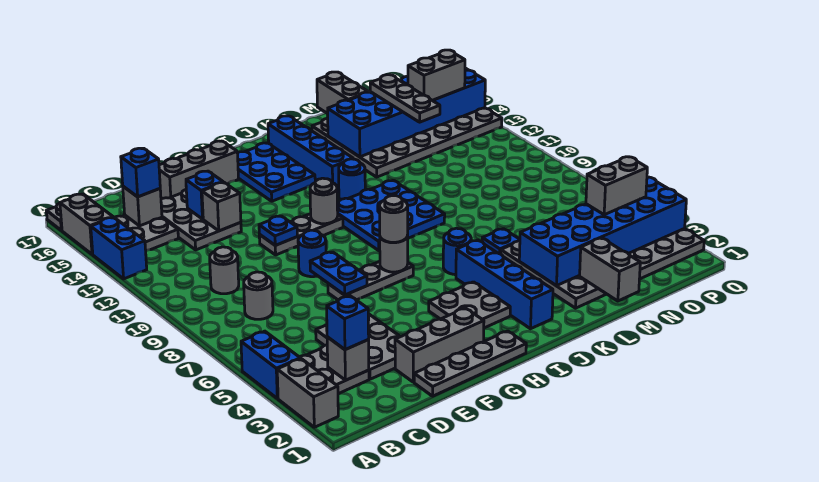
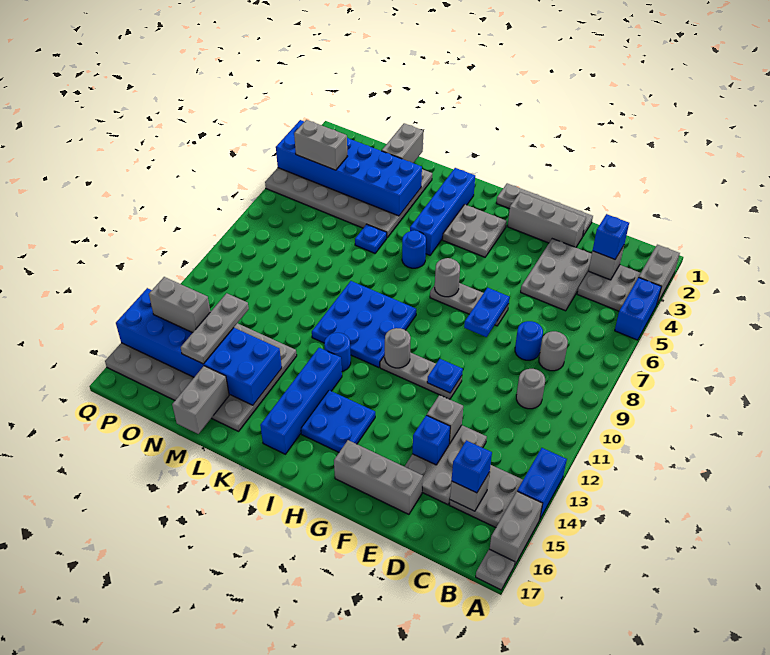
blue 1x1 round brick [298,230,326,277] -> blue 1x1 round brick moved to [515,321,543,360]
grey 1x1 round brick [380,196,408,243] -> none
blue 2x3 plate [237,143,315,201] -> blue 2x2 plate [301,390,375,452]

